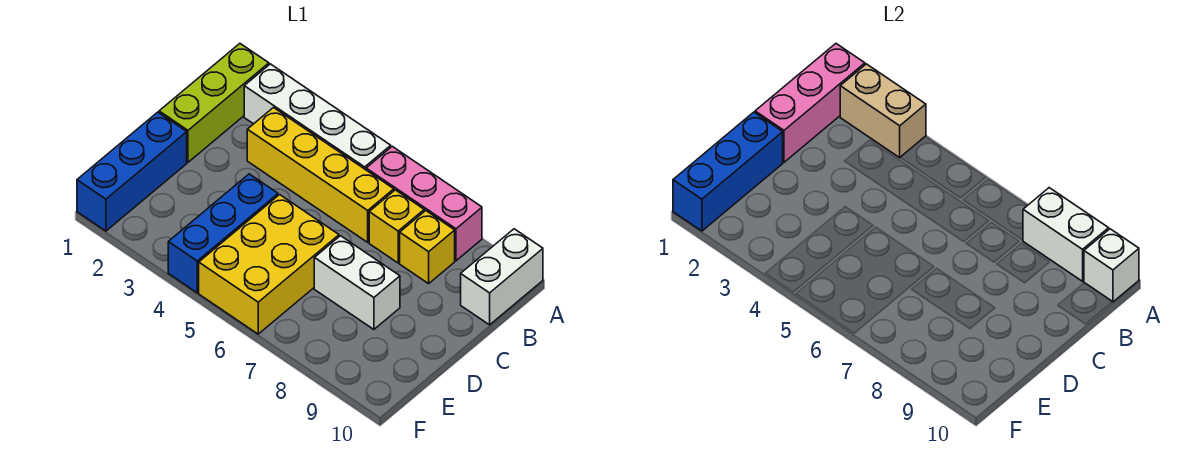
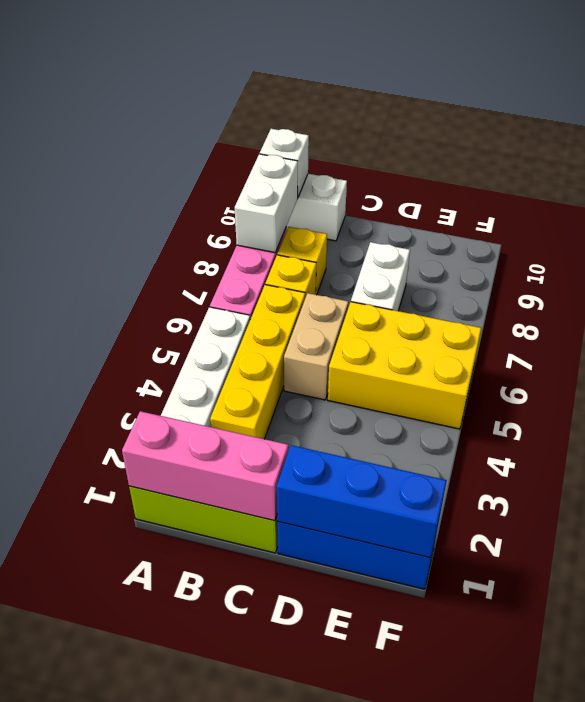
tan 1x2 brick [840,64,926,158] -> tan 1x2 brick moved to [284,293,348,400]
blue 1x3 brick [168,174,278,293] -> none

